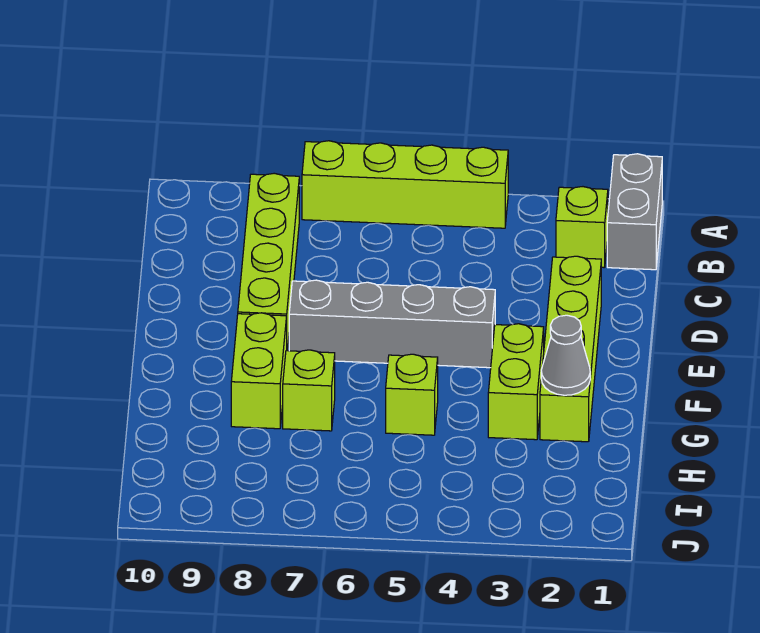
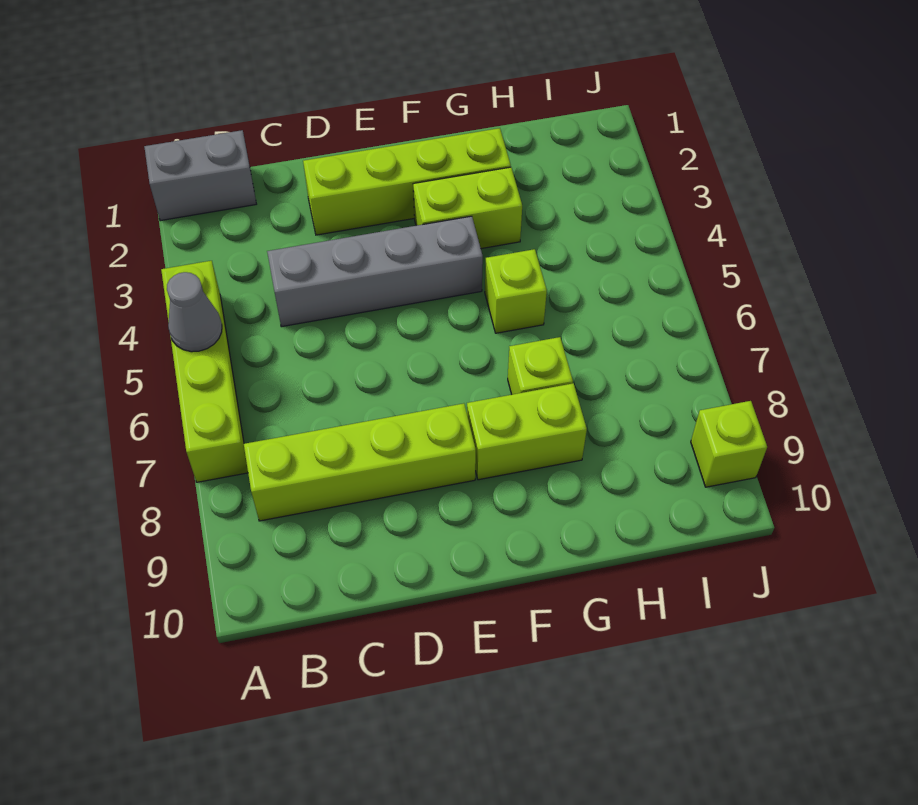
lime 1x1 brick [556,187,608,268] -> lime 1x1 brick moved to [691,401,767,487]
grey 1x4 brick [289,280,495,368] -> grey 1x4 brick turned to [267,216,483,327]
grey 1x1 cone [541,315,590,395] -> grey 1x1 cone moved to [167,272,222,352]

